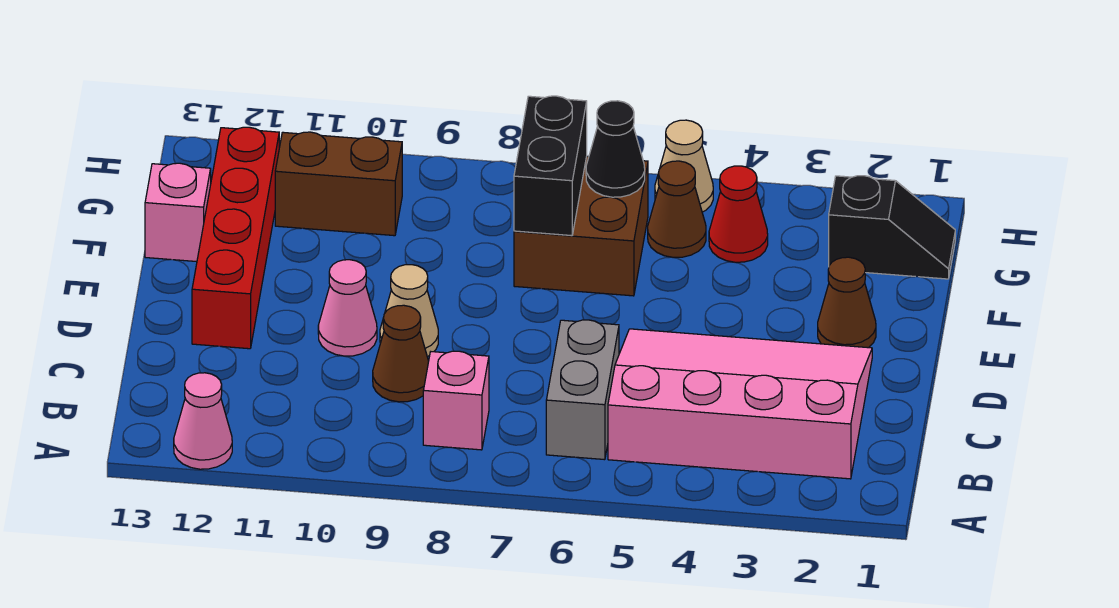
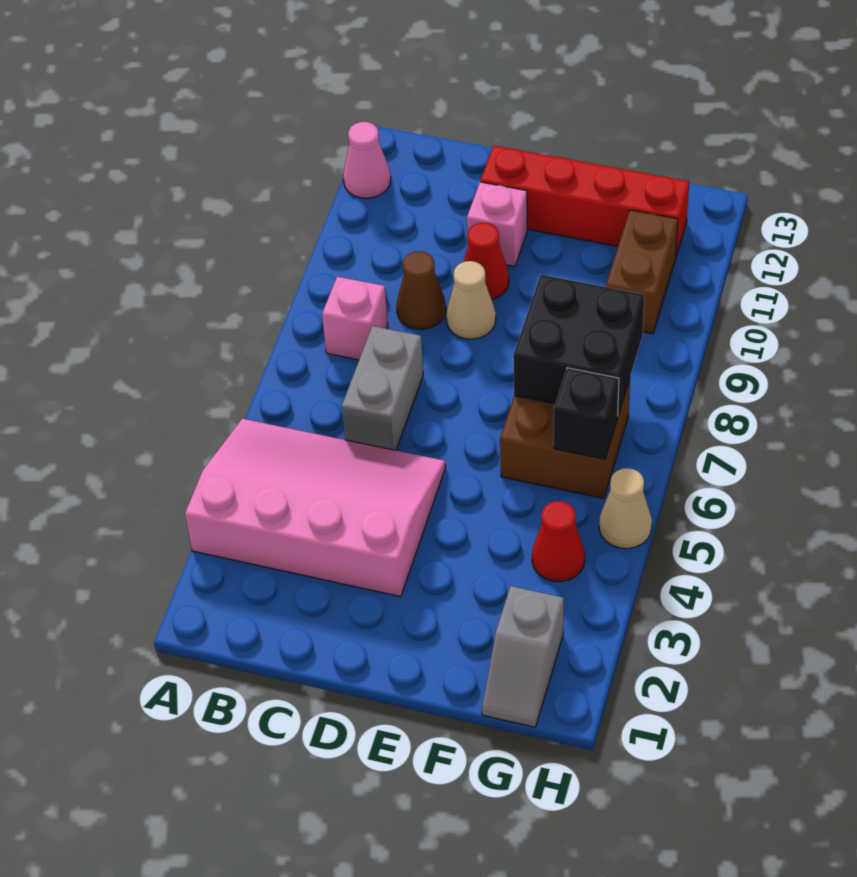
pink 3x4 slope [608,329,872,479] -> pink 3x4 slope turned to [185,419,446,597]
grey 1x2 brick [546,320,619,460] -> grey 1x2 brick turned to [342,326,423,450]
pink 1x1 cone [318,260,377,356] -> red 1x1 cone [464,223,509,300]
brown 1x1 cone [818,257,876,348] -> none
black 1x2 brick [514,96,587,236] -> black 2x2 brick [513,275,644,415]
pink 1x1 brick [145,163,211,262] -> pink 1x1 brick moved to [467,182,527,267]
black 1x2 slope [829,176,955,279] -> grey 1x2 slope [482,586,564,727]
brown 1x1 cone [648,161,706,257] -> none
black 1x1 cone [586,101,645,197] -> black 1x1 brick [554,368,619,459]

